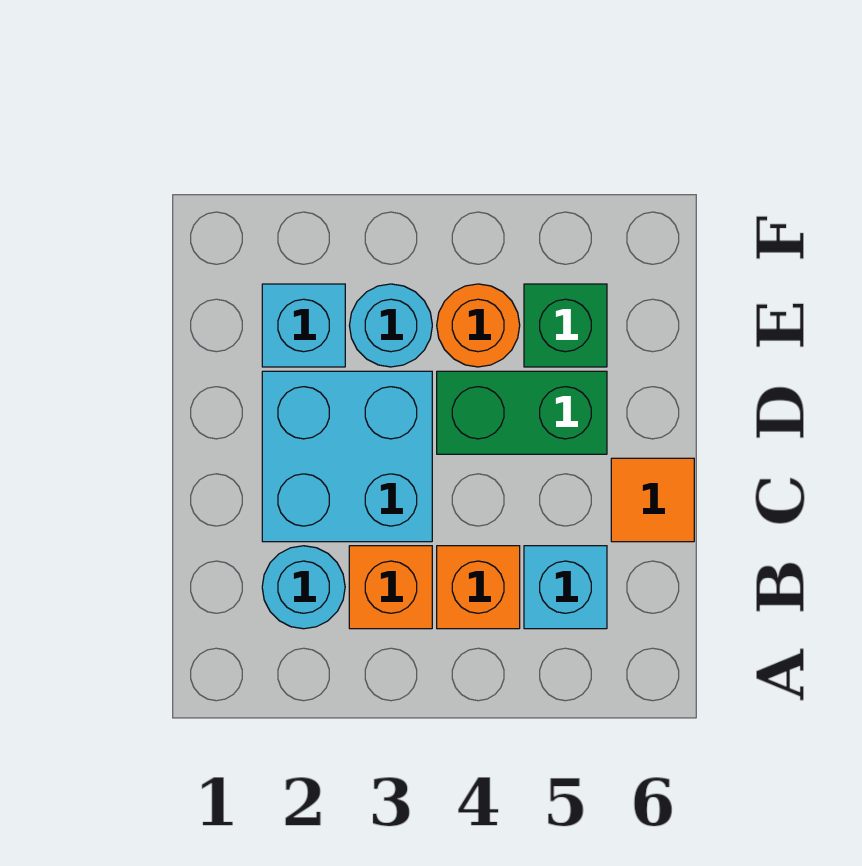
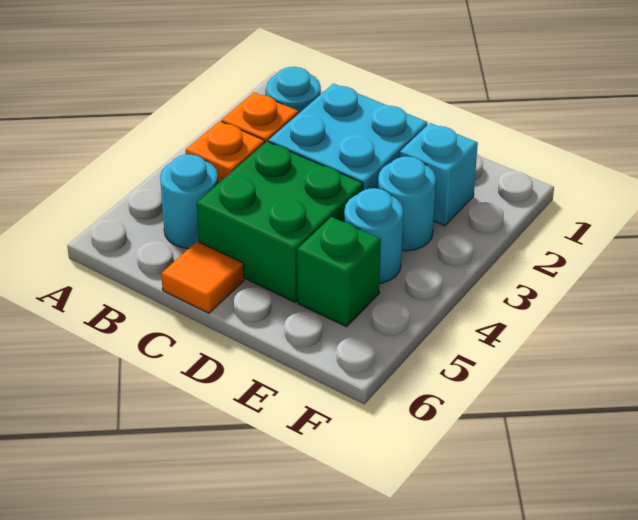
cyan 1x1 brick [524,546,607,629] -> cyan 1x1 round brick [160,154,218,248]
green 1x2 brick [437,371,607,454] -> green 2x2 brick [197,142,363,302]
orange 1x1 round brick [437,284,520,367] -> cyan 1x1 round brick [344,188,403,283]

